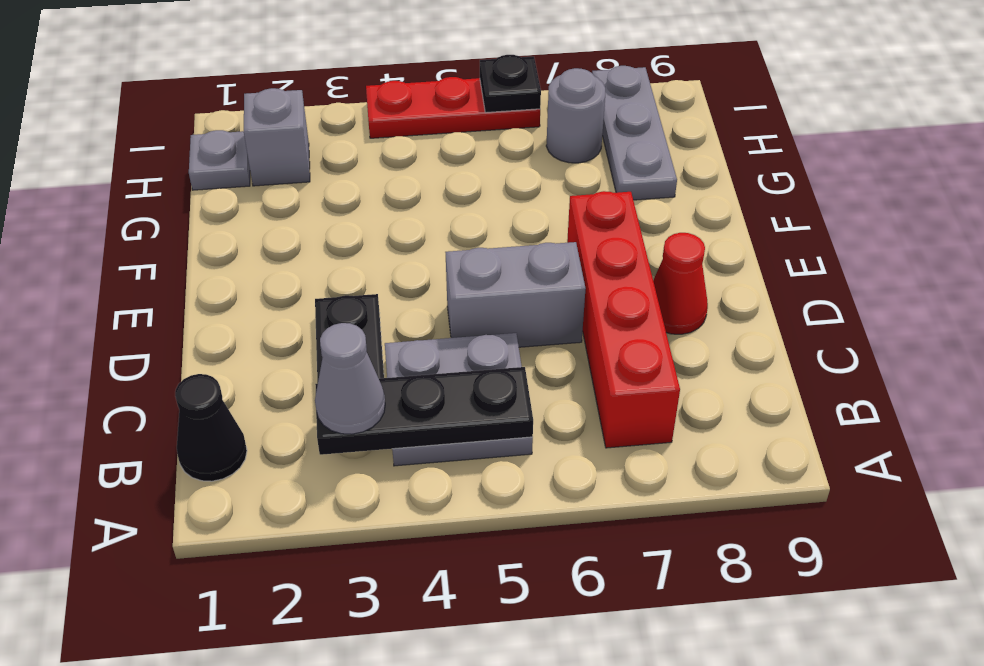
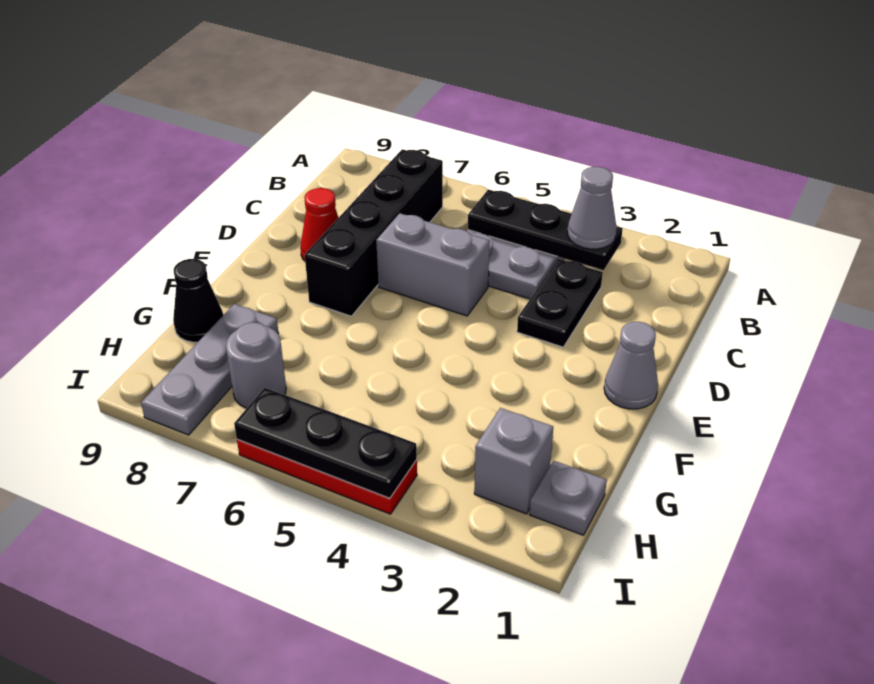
black 1x1 cone [175,374,247,481] -> black 1x1 cone moved to [173,259,223,342]
red 1x4 brick [567,191,680,448] -> black 1x4 brick [305,149,443,316]
none -> grey 1x1 cone [604,322,658,409]
black 1x1 plate [480,55,541,113] -> black 1x3 plate [234,388,417,498]

